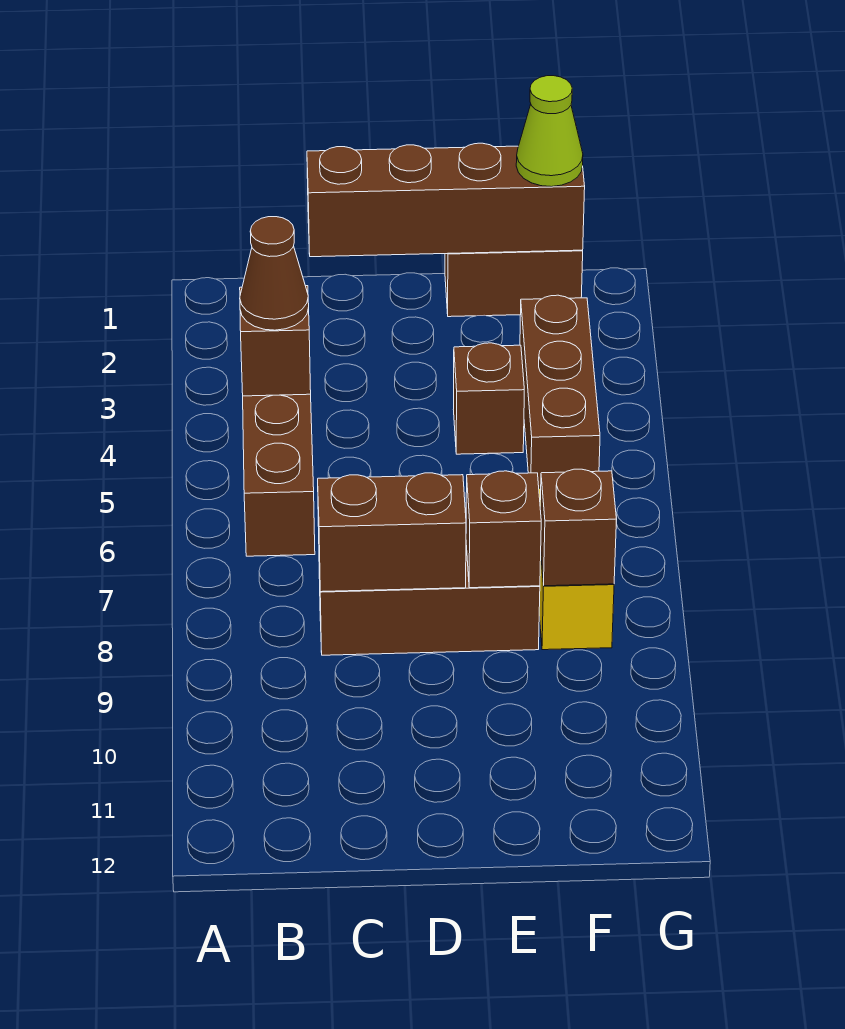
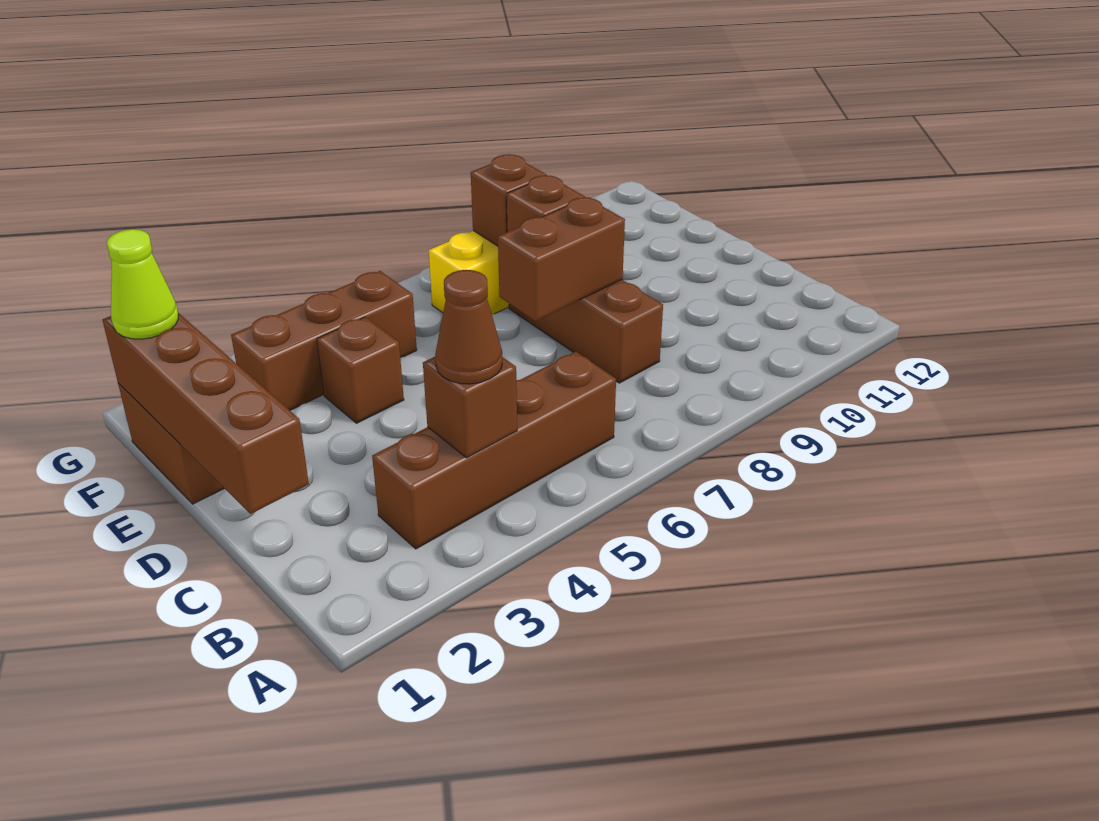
brown 1x2 brick [318,473,466,592] -> brown 1x2 brick turned to [498,197,625,321]

